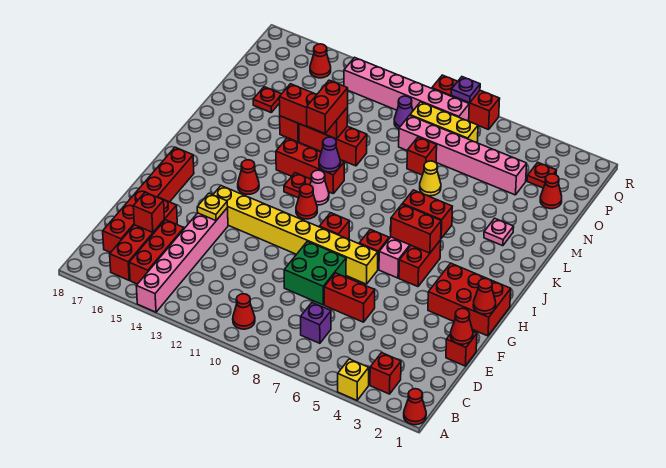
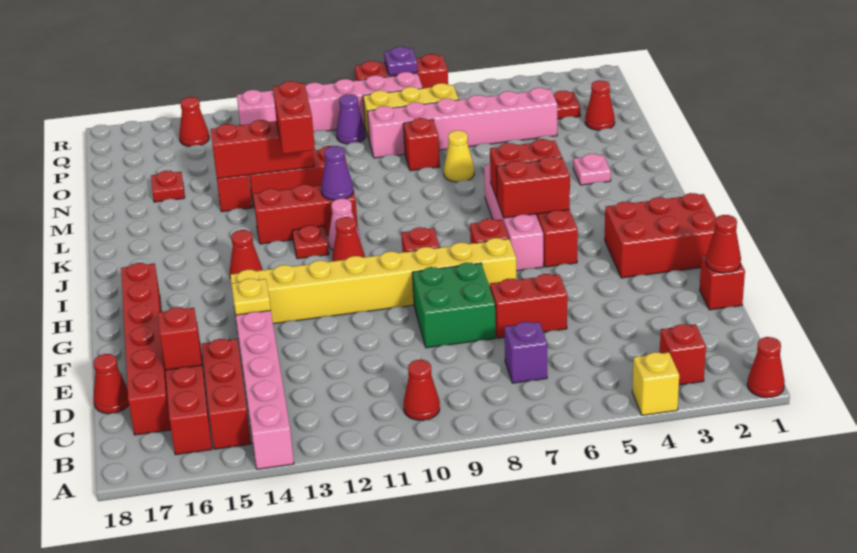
red 1x1 cone [473,279,496,314] -> red 1x1 cone moved to [93,354,129,414]

